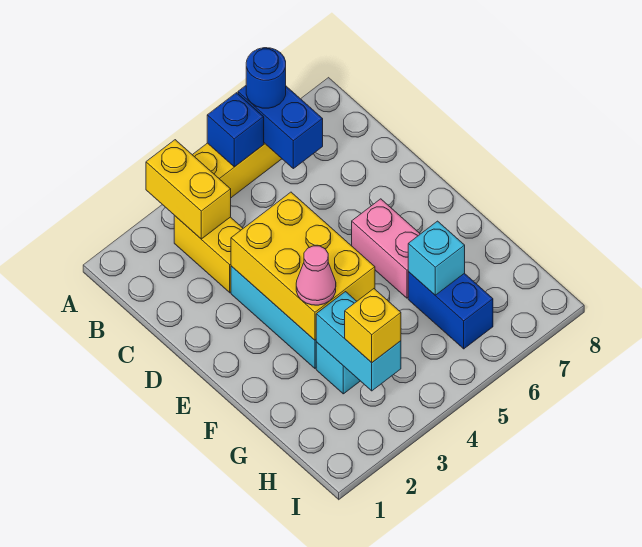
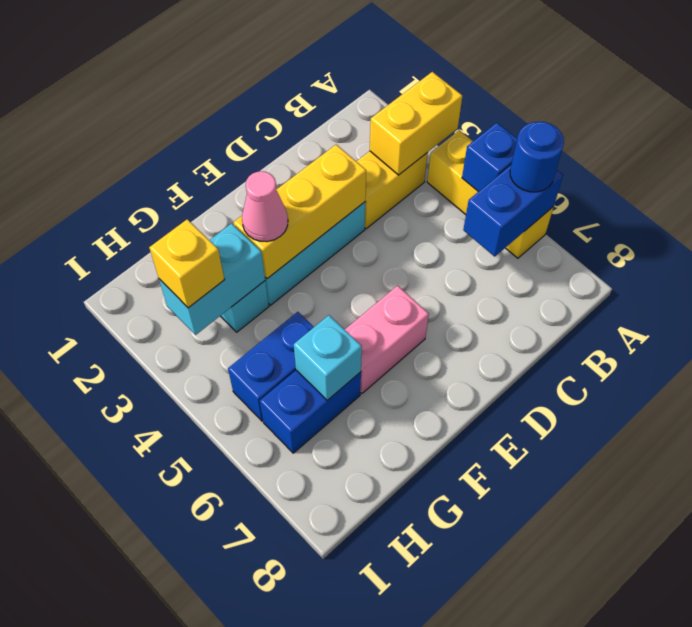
yellow 2x3 brick [231,192,375,340] -> yellow 1x3 brick [234,145,366,279]
none -> blue 1x2 brick [228,312,314,421]

